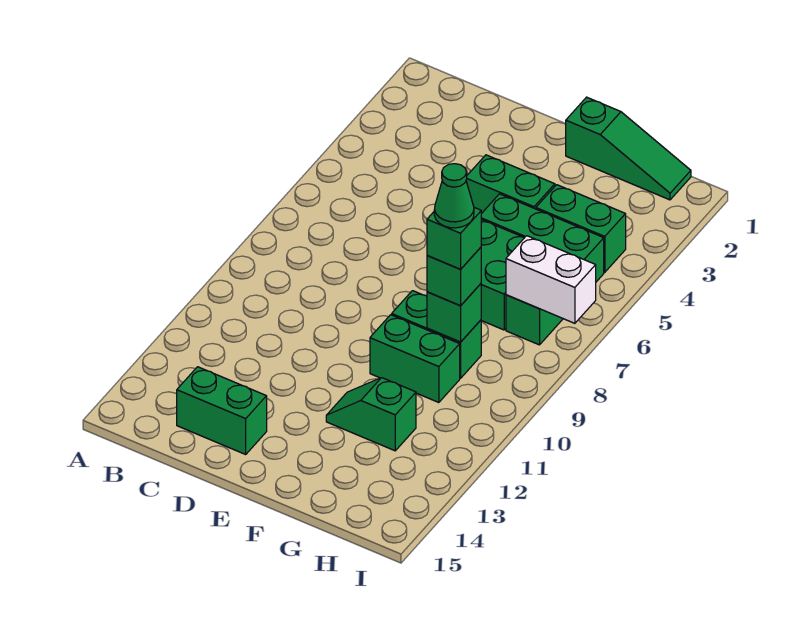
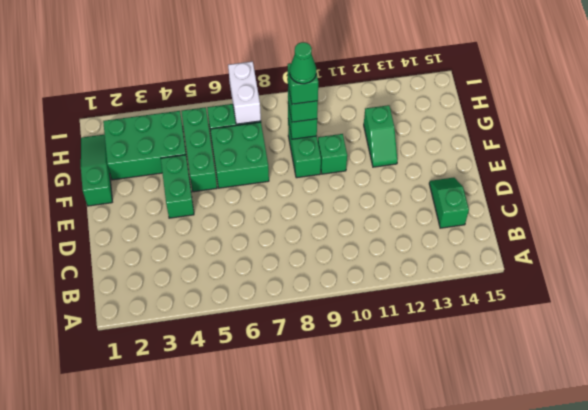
green 1x2 brick [177,367,267,454] -> green 1x2 slope [429,178,469,228]
green 1x2 brick [370,315,460,403] -> green 1x1 brick [318,134,347,174]
green 1x2 brick [536,185,626,272] -> green 2x3 brick [103,111,187,180]

